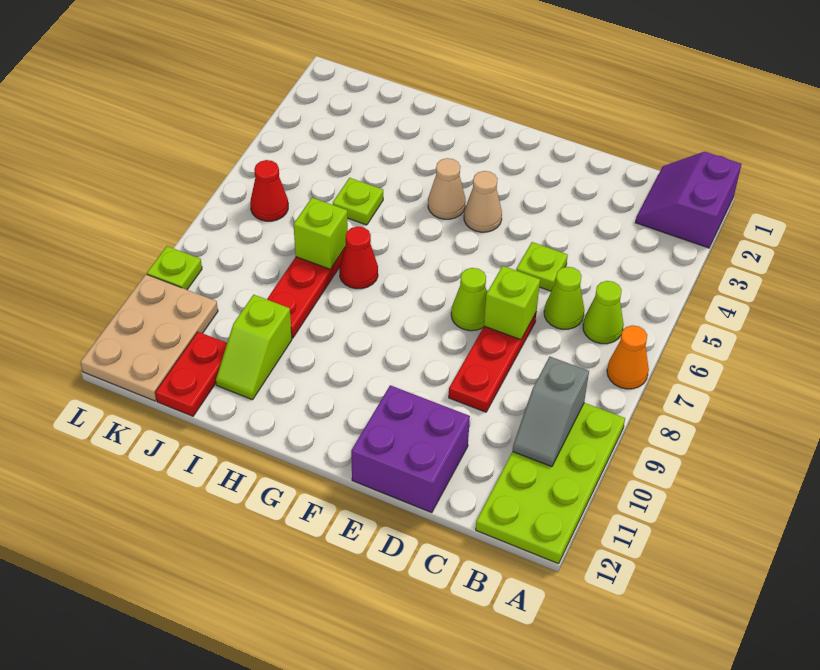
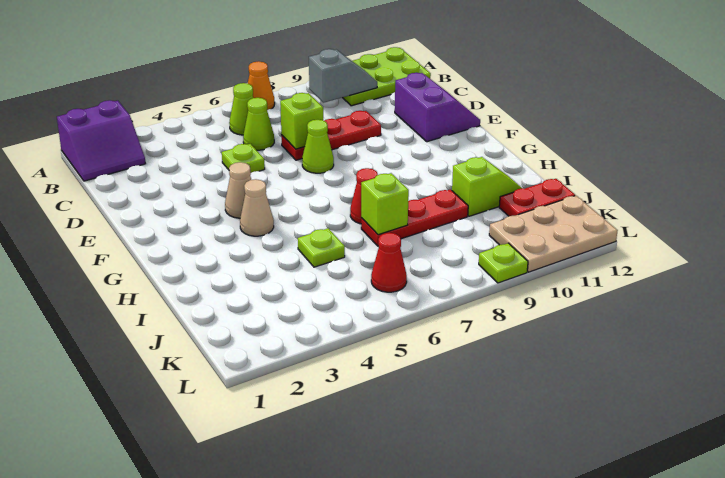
lime 2x4 plate [476,403,625,564] -> lime 2x3 plate [343,47,431,106]
purple 2x2 brick [351,385,470,513] -> purple 2x2 slope [395,73,480,142]

